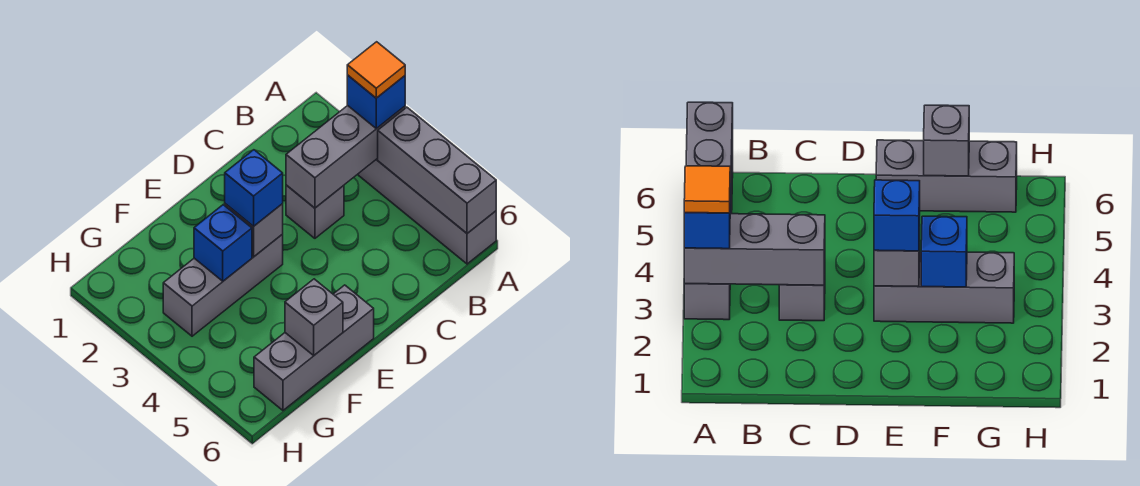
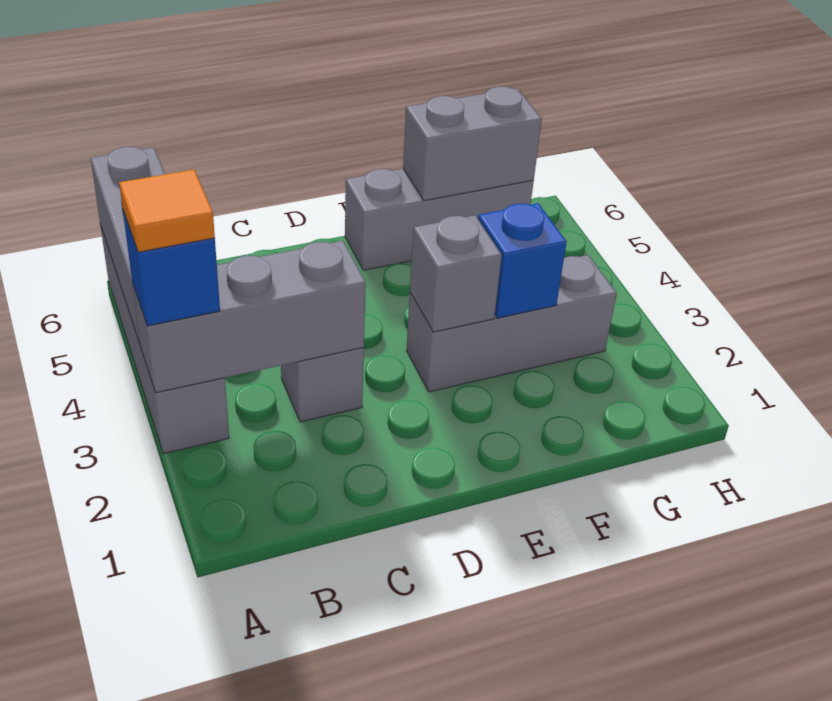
blue 1x1 brick [225,150,283,227] -> none
grey 1x1 brick [285,279,343,355] -> grey 1x2 brick [403,86,542,201]

